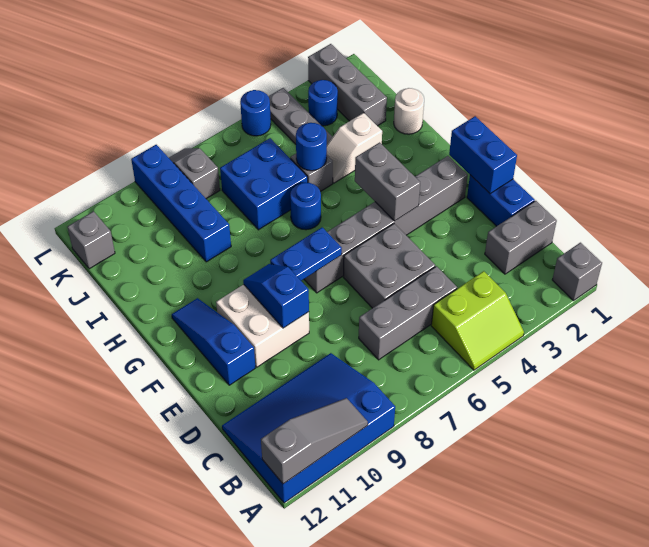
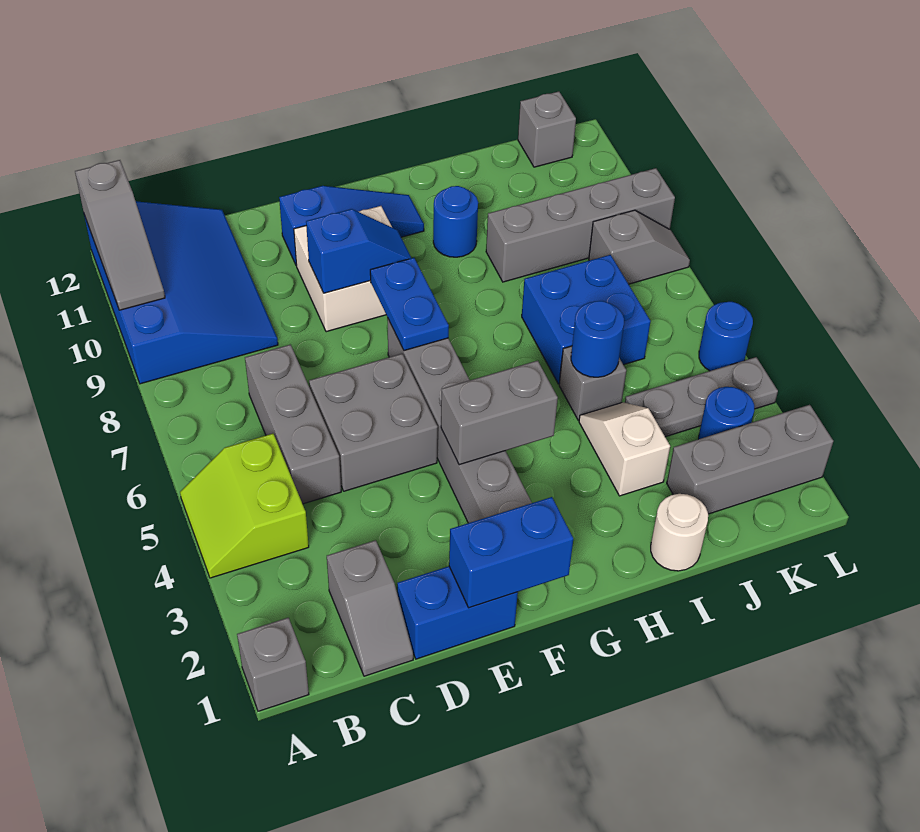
grey 1x2 brick [485,201,557,274] -> grey 1x2 slope [327,540,413,676]
blue 1x1 round brick [290,182,321,230] -> blue 1x1 round brick moved to [433,186,478,257]
blue 1x4 brick [131,145,231,262] -> grey 1x4 brick [486,168,675,282]

